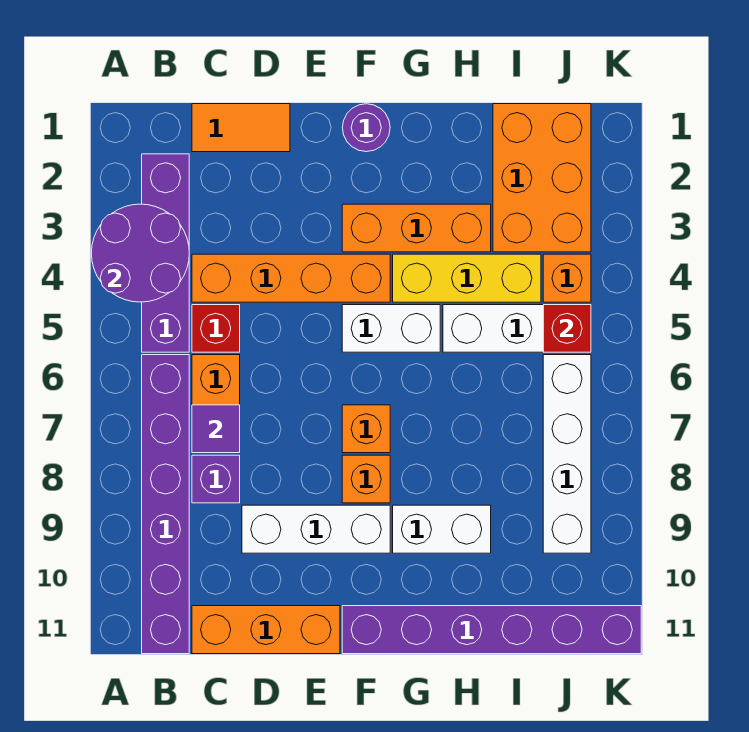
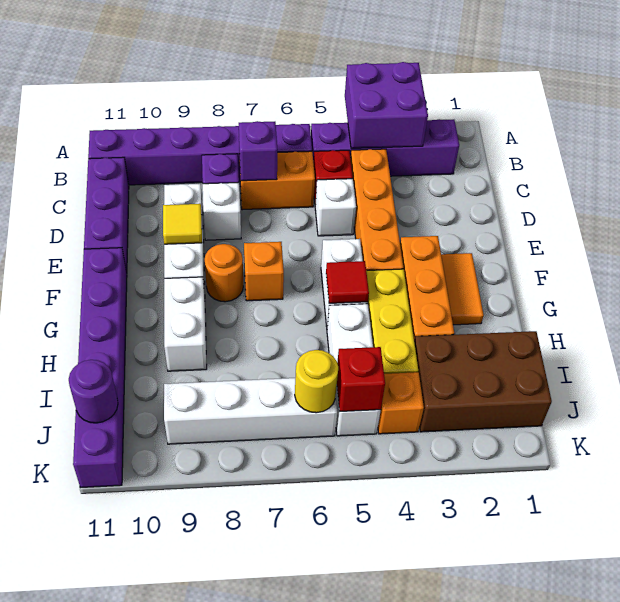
purple 2x2 round brick [91,204,189,302] -> purple 2x2 brick [345,62,428,148]
orange 1x2 tile [192,104,290,152] -> orange 1x2 tile moved to [441,253,484,325]
purple 1x1 tile [192,405,240,453] -> purple 1x1 brick [239,121,277,181]
orange 1x3 brick [192,606,340,654] -> purple 1x3 brick [84,157,129,273]
none -> white 1x1 brick [315,179,356,236]
none -> white 1x1 brick [203,182,241,240]
none -> yellow 1x1 tile [163,204,202,244]
purple 1x1 round brick [342,104,390,152] -> purple 1x1 round brick moved to [69,360,118,423]
orange 1x1 brick [342,455,390,503] -> orange 1x1 round brick [205,244,243,302]
none -> red 1x1 tile [326,261,369,303]
orange 2x3 brick [493,104,591,252] -> brown 2x3 brick [414,331,552,432]
none -> yellow 1x1 round brick [295,350,338,413]

